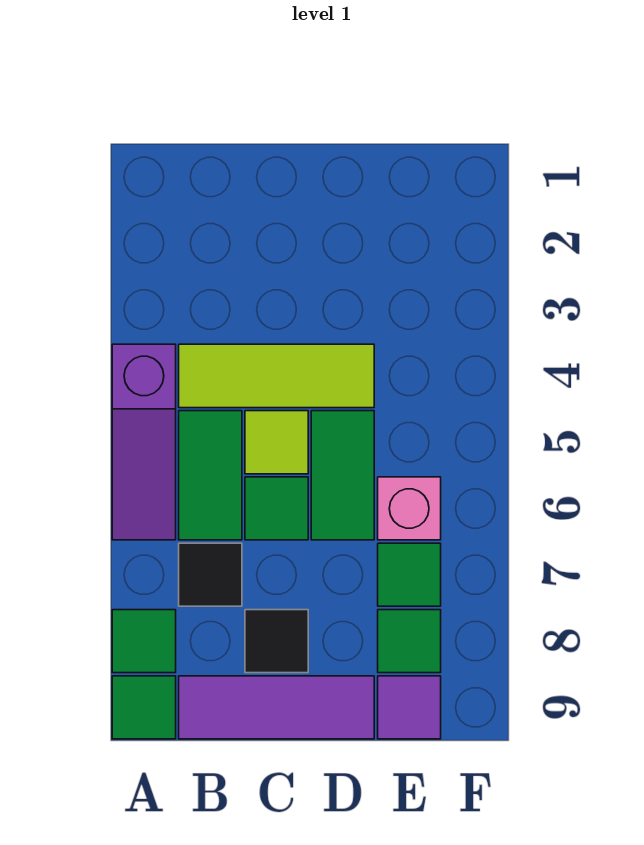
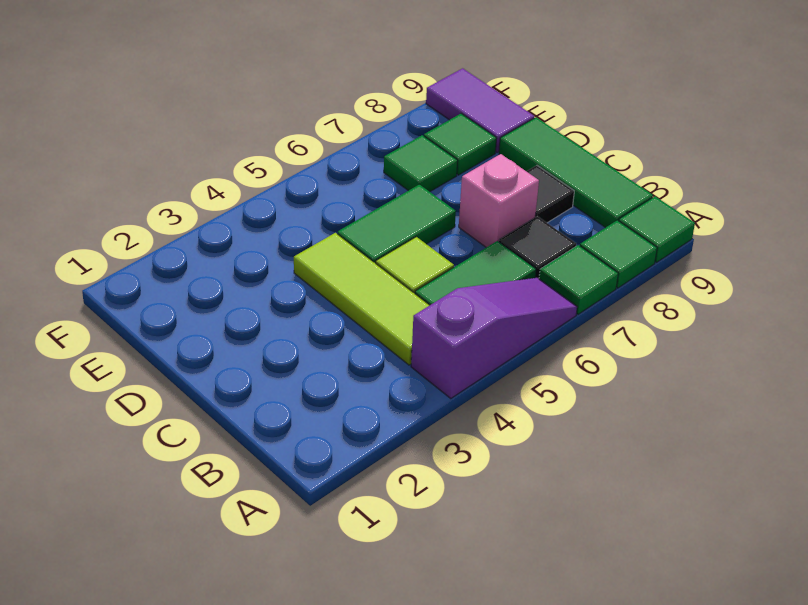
purple 1x3 tile [179,676,374,739] -> green 1x3 tile [499,117,653,228]
green 1x1 tile [245,477,308,540] -> green 1x1 tile moved to [539,245,618,314]
pink 1x1 brick [378,477,441,540] -> pink 1x1 brick moved to [459,154,539,247]
purple 1x1 tile [378,676,441,739] -> purple 1x2 tile [426,68,534,153]

